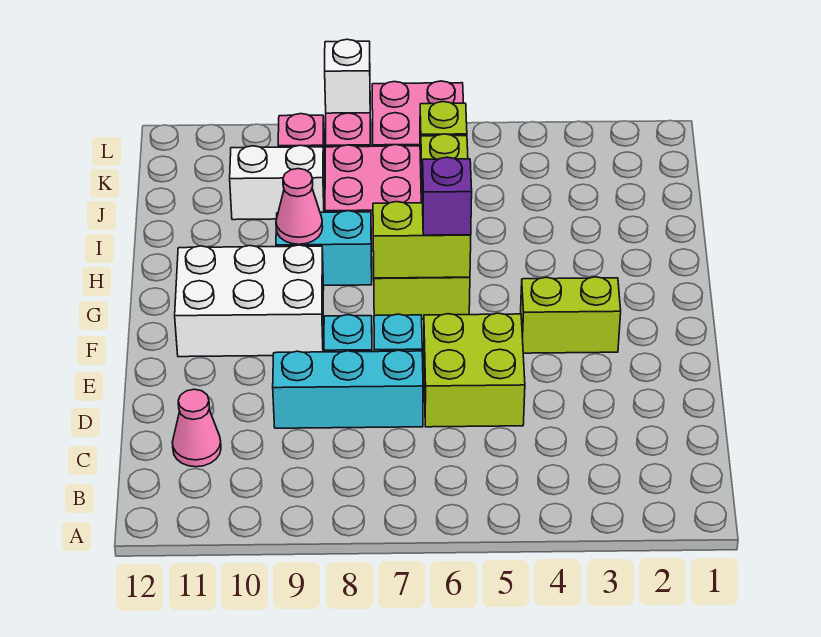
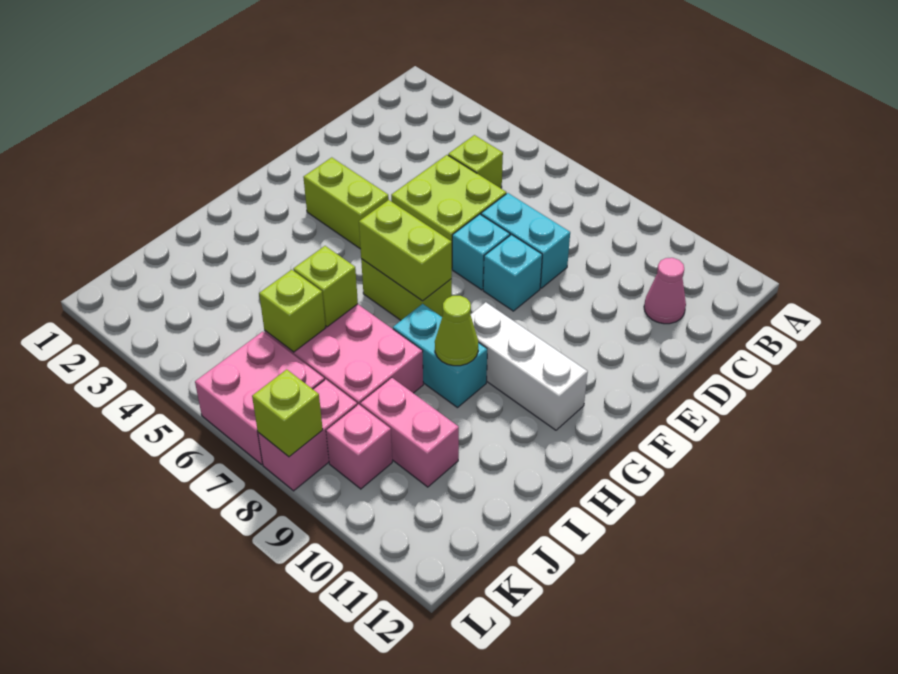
none -> lime 1x1 brick [448,135,503,188]
cyan 1x3 brick [273,350,423,428] -> cyan 1x2 brick [481,193,570,288]
white 2x3 brick [175,245,324,357] -> white 1x3 brick [471,302,588,430]
purple 1x1 brick [423,157,472,235] -> none
pink 1x1 cone [276,169,323,244] -> lime 1x1 cone [435,296,478,366]
white 1x2 brick [230,145,324,220] -> pink 1x2 brick [360,378,459,487]
white 1x1 brick [325,39,370,113] -> lime 1x1 brick [252,369,323,457]

